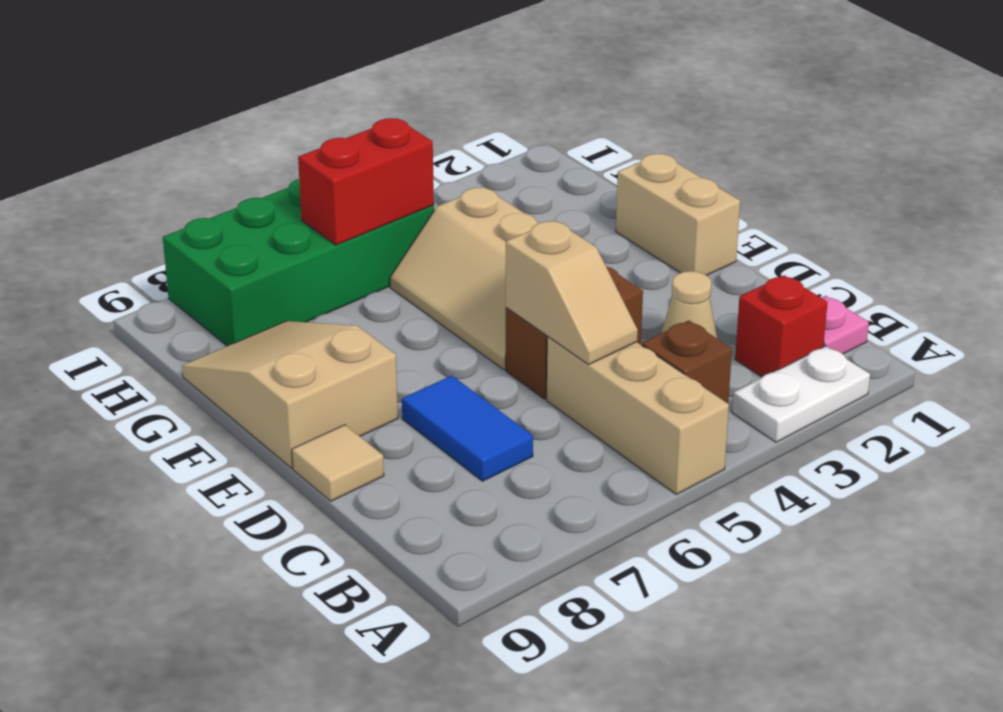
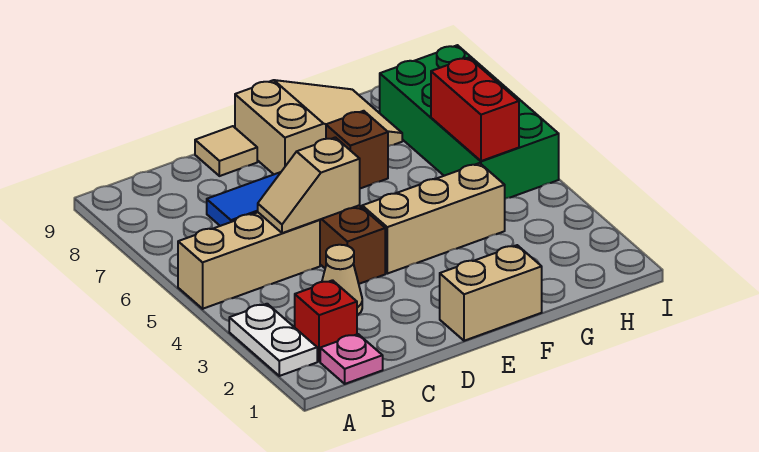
brown 1x1 brick [642,321,732,403] -> brown 1x1 brick moved to [326,111,388,188]

